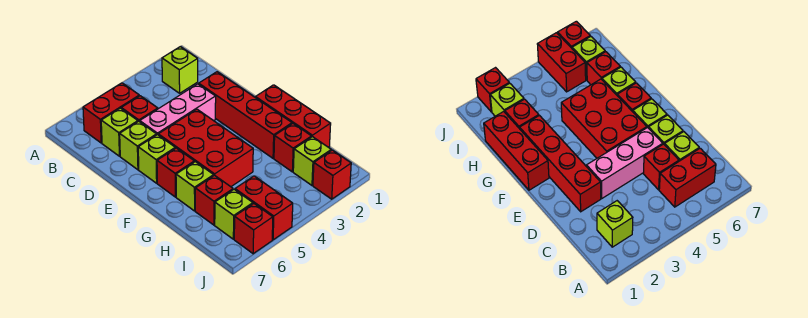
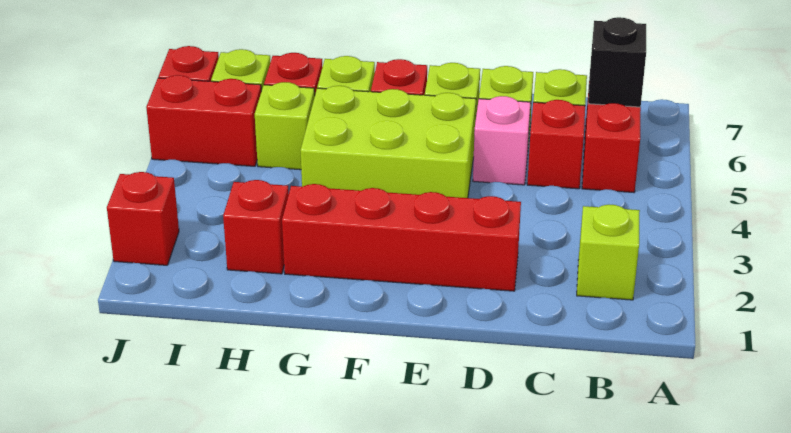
none -> black 1x1 brick [588,17,646,107]
pink 1x3 brick [140,84,216,135] -> pink 1x1 brick [473,96,531,185]
red 2x3 brick [158,109,253,187] -> lime 2x3 brick [301,86,476,198]
red 1x3 brick [255,85,331,147] -> none
lime 1x1 brick [293,137,331,185] -> lime 1x1 brick moved to [255,82,315,170]

